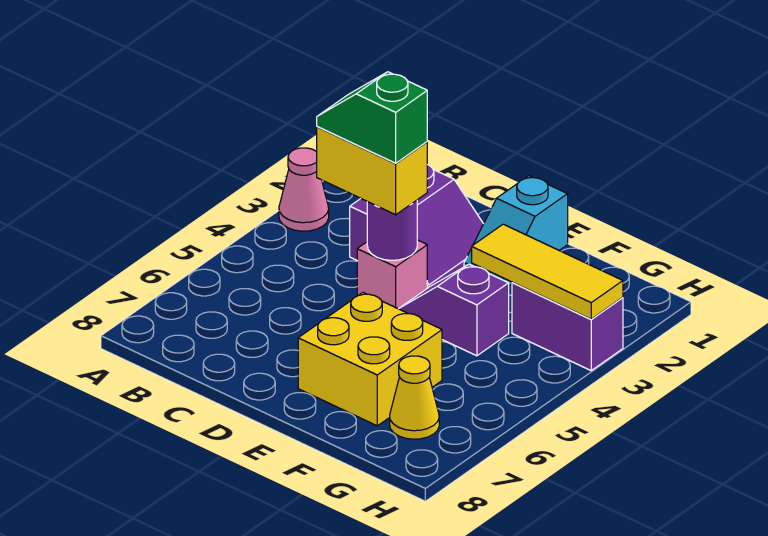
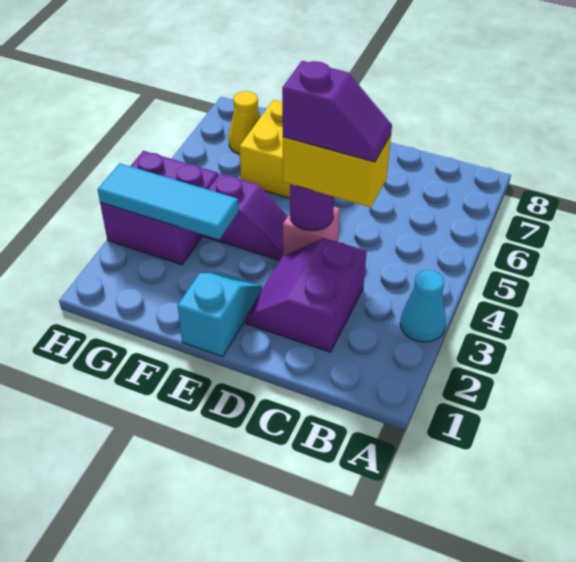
pink 1x1 cone [279,148,329,231] -> cyan 1x1 cone [400,270,446,342]
green 1x2 slope [317,72,427,163] -> purple 1x2 slope [282,61,392,162]
yellow 1x3 tile [472,224,623,319] -> cyan 1x3 tile [98,163,238,239]
purple 1x2 brick [512,282,623,370] -> purple 2x2 brick [100,151,218,265]

